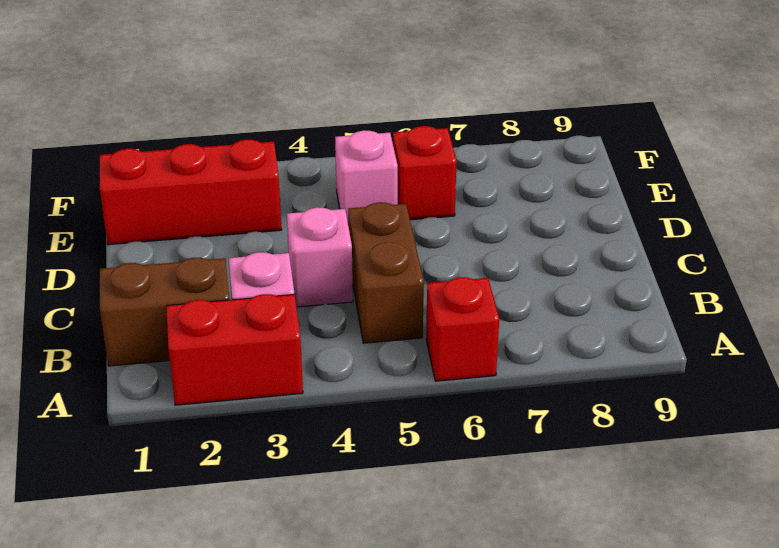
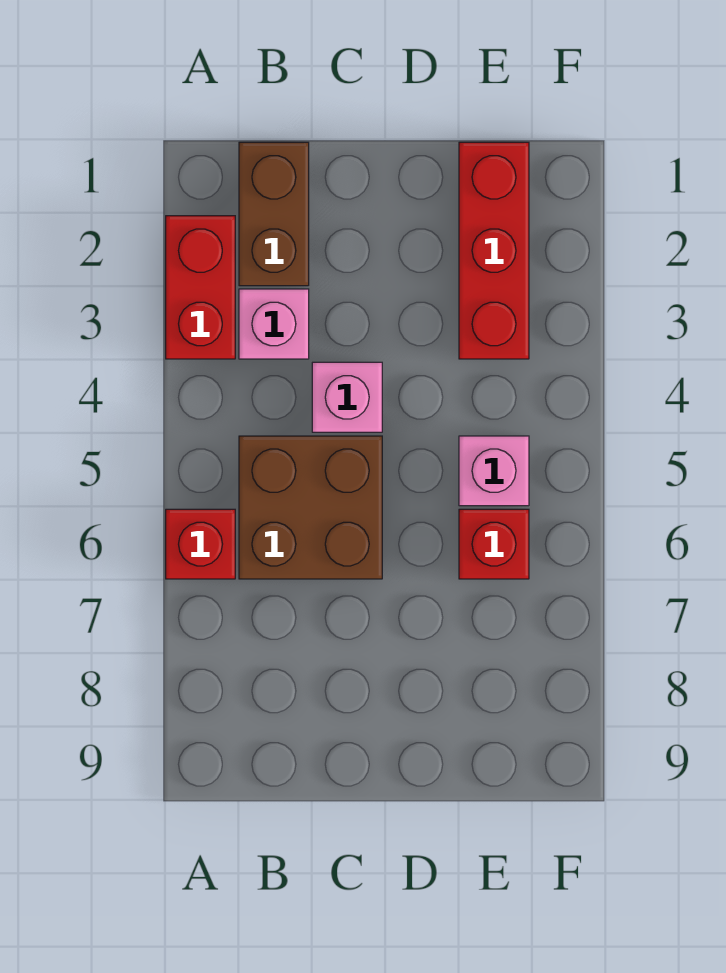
brown 1x2 brick [348,202,424,343] -> brown 2x2 brick [239,436,382,579]

